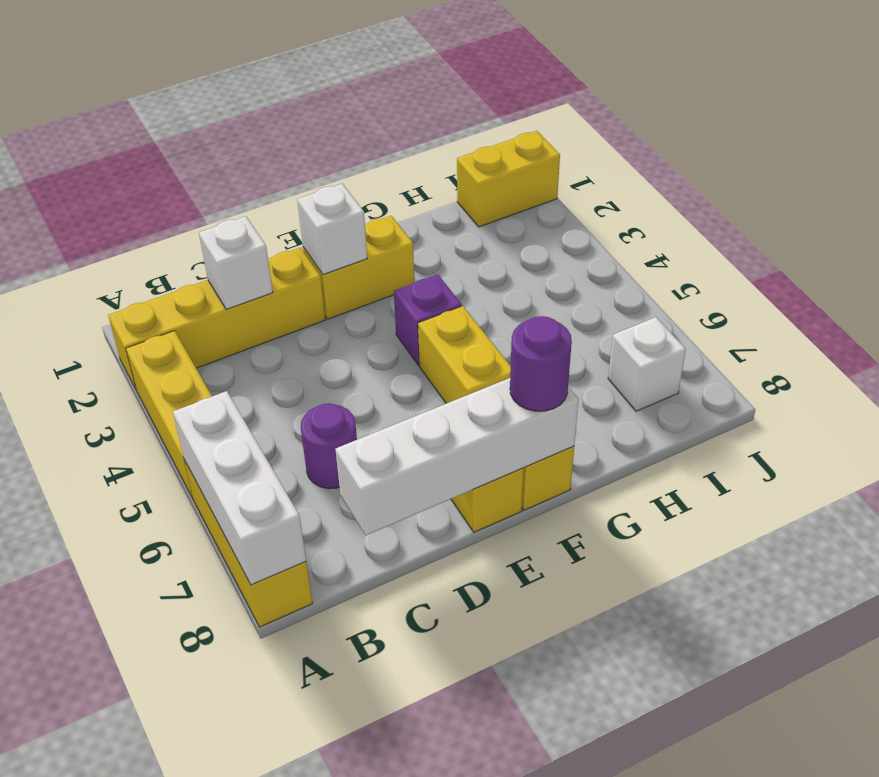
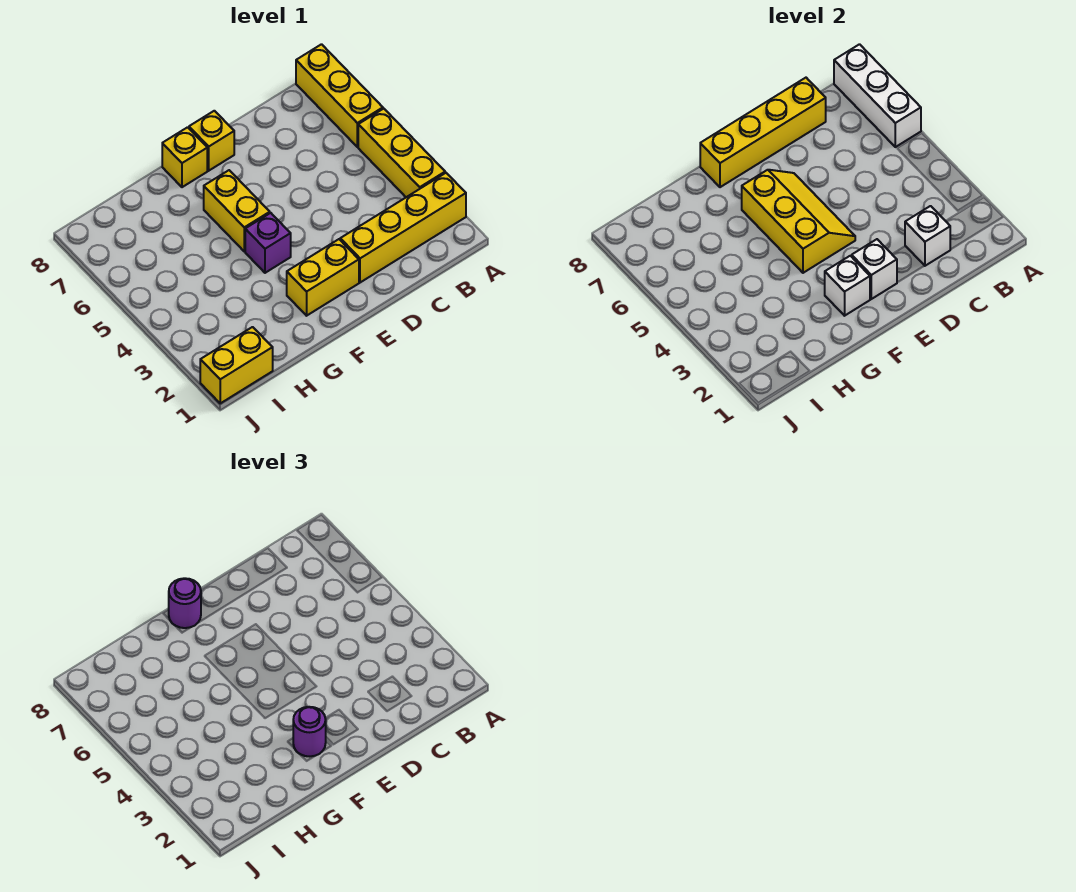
purple 1x1 round brick [301,403,357,489] -> purple 1x1 round brick moved to [293,707,326,756]
white 1x4 brick [336,378,579,535] -> yellow 1x4 brick [700,78,826,187]
none -> yellow 2x3 slope [742,170,855,273]
white 1x1 brick [608,317,686,411] -> white 1x1 brick moved to [825,256,870,316]

